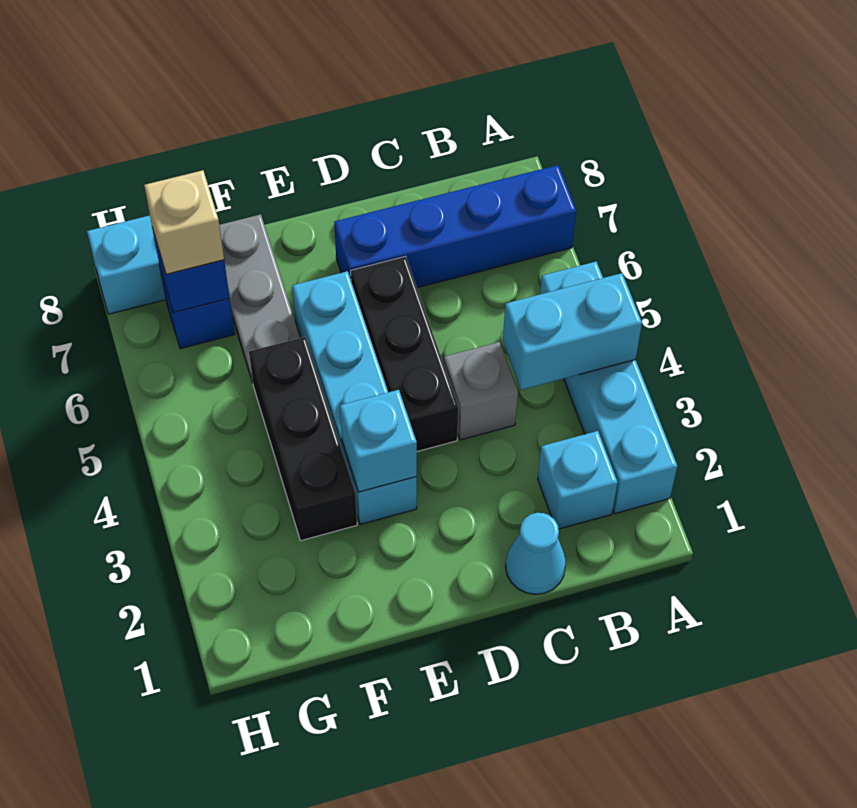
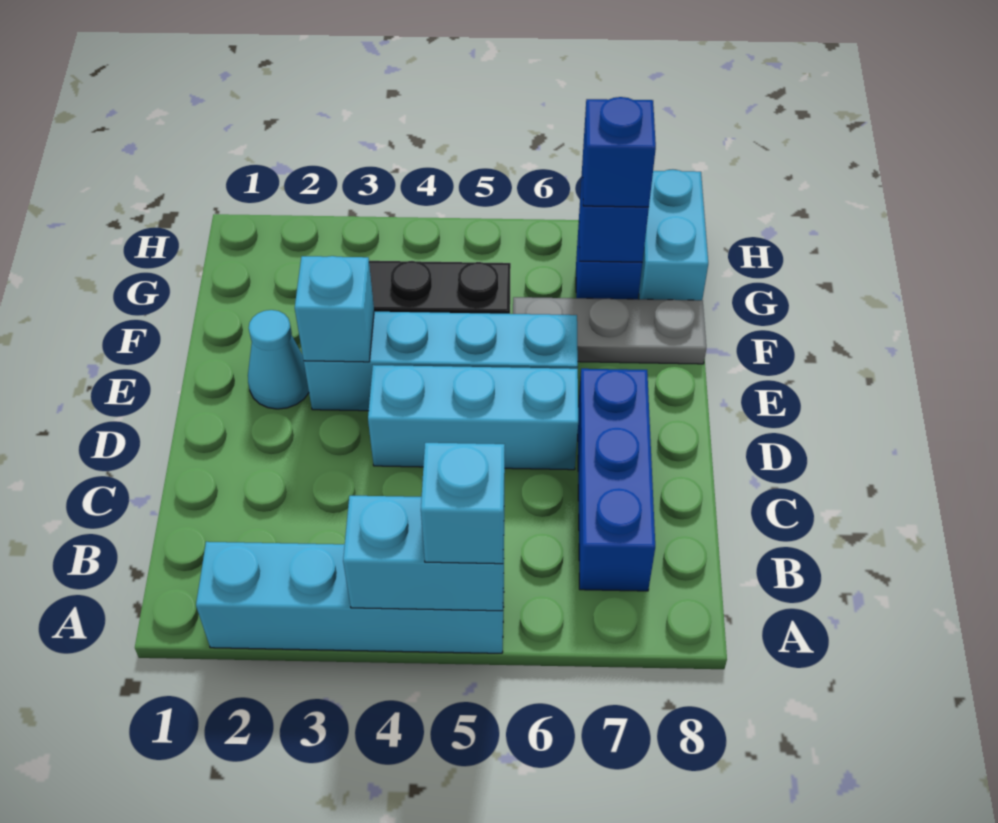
cyan 1x2 brick [503,273,642,390] -> cyan 1x2 brick turned to [343,496,504,611]
blue 1x4 brick [334,165,576,288] -> blue 1x3 brick [578,369,655,591]
cyan 1x1 brick [538,431,618,529] -> cyan 1x1 brick moved to [421,443,505,564]
cyan 1x1 cone [506,513,566,594] -> cyan 1x1 cone moved to [248,310,309,409]
grey 1x1 brick [444,342,518,440] -> none
black 1x3 brick [351,256,459,451] -> cyan 1x3 brick [368,365,578,470]
tan 1x1 brick [144,170,224,274] -> blue 1x1 brick [583,97,656,207]

